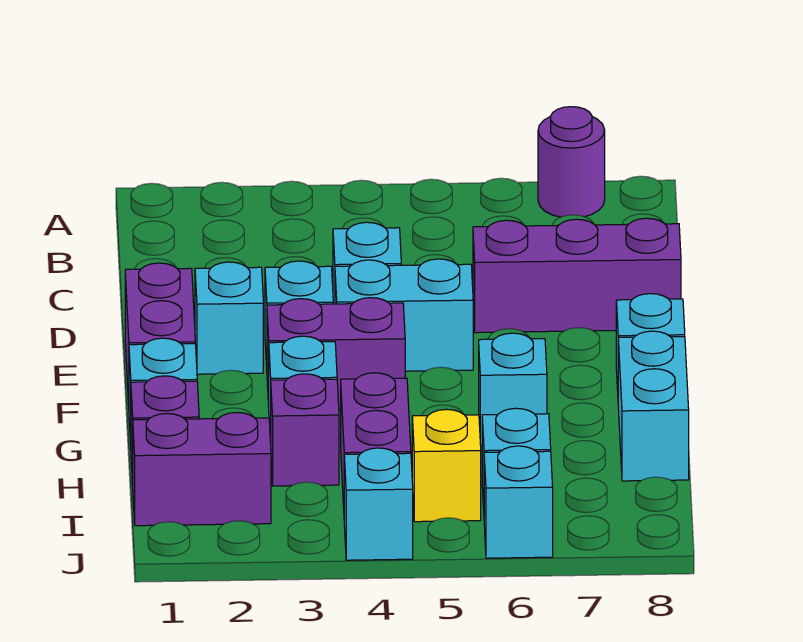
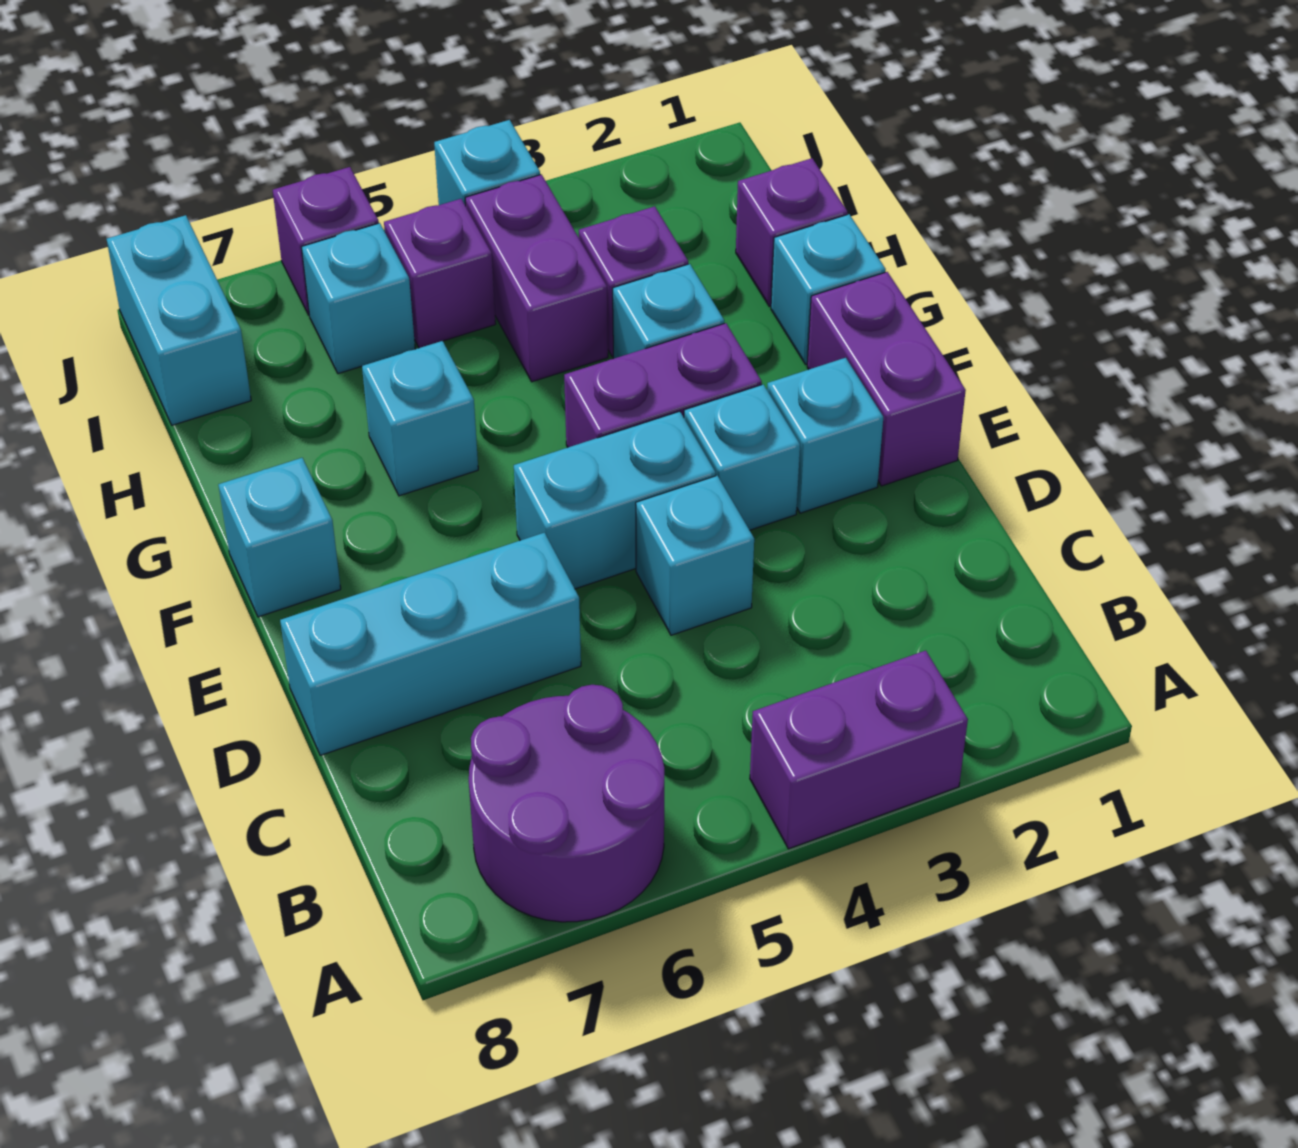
purple 1x1 round brick [538,107,605,217] -> purple 2x2 round brick [469,685,664,922]
purple 1x3 brick [473,218,681,333] -> cyan 1x3 brick [280,533,581,755]
cyan 1x2 brick [618,331,689,481] -> cyan 1x2 brick moved to [107,215,251,425]
purple 1x2 brick [133,412,271,526] -> purple 1x2 brick moved to [750,651,968,849]
yellow 1x1 brick [412,409,481,522] -> purple 1x1 brick [384,199,496,348]
cyan 1x1 brick [484,446,553,558] -> purple 1x1 brick [273,167,379,315]

